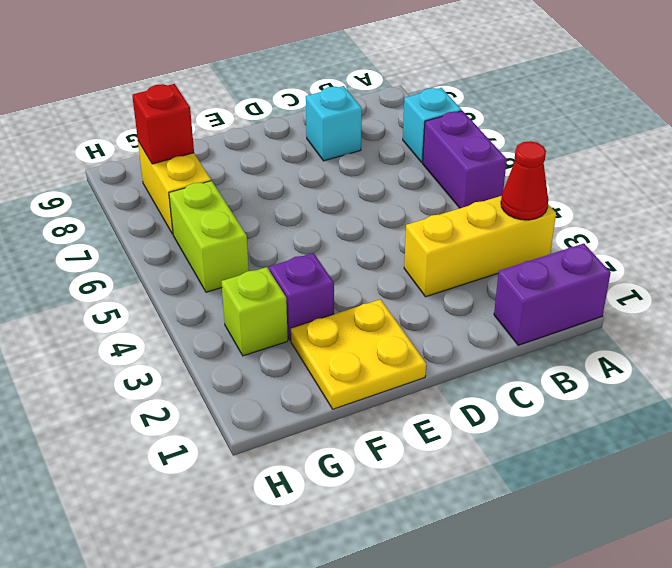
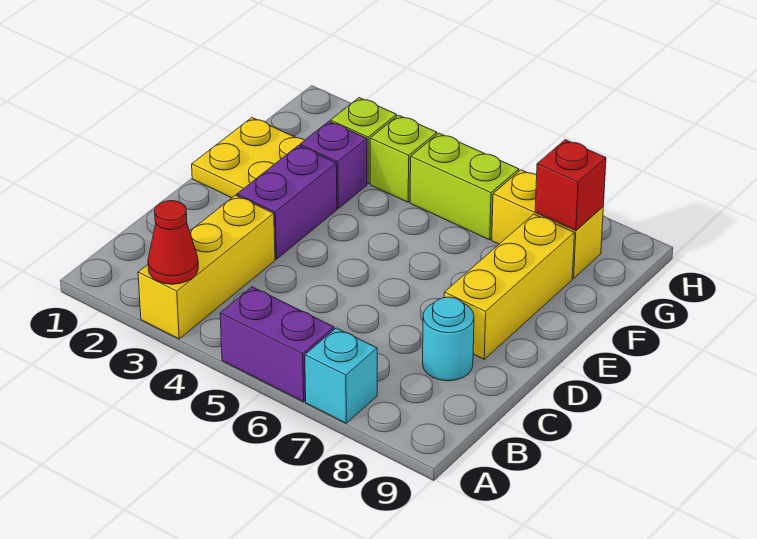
purple 1x2 brick [494,243,611,345] -> purple 1x2 brick moved to [237,146,337,259]
cyan 1x1 brick [306,86,362,161] -> cyan 1x1 round brick [423,297,474,381]
none -> yellow 1x3 brick [444,214,574,359]
none -> lime 1x1 brick [370,115,437,202]

